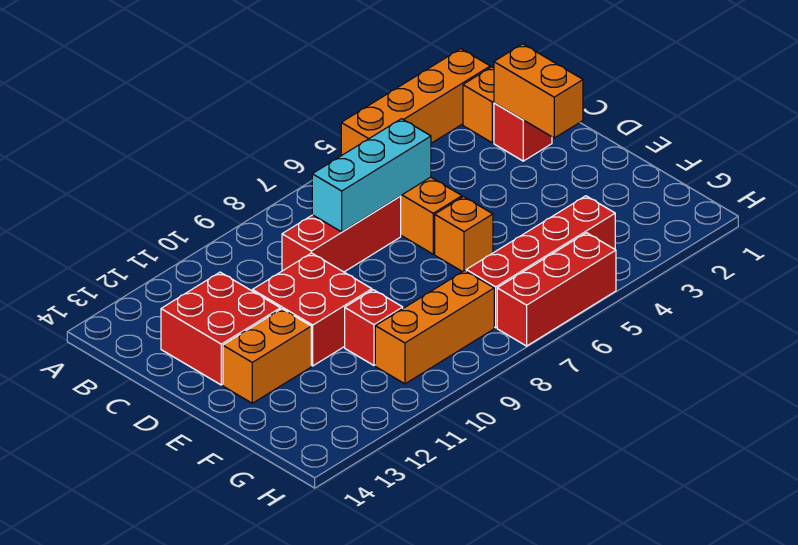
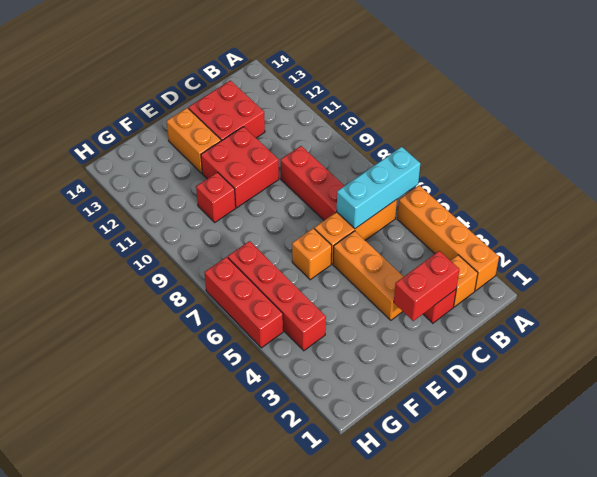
orange 1x2 brick [494,44,583,138] -> red 1x2 brick [394,251,459,321]
cyan 1x3 brick [312,119,431,232] -> cyan 1x3 brick turned to [337,147,420,229]
orange 1x3 brick [375,271,494,384] -> orange 1x3 brick moved to [333,231,403,320]

